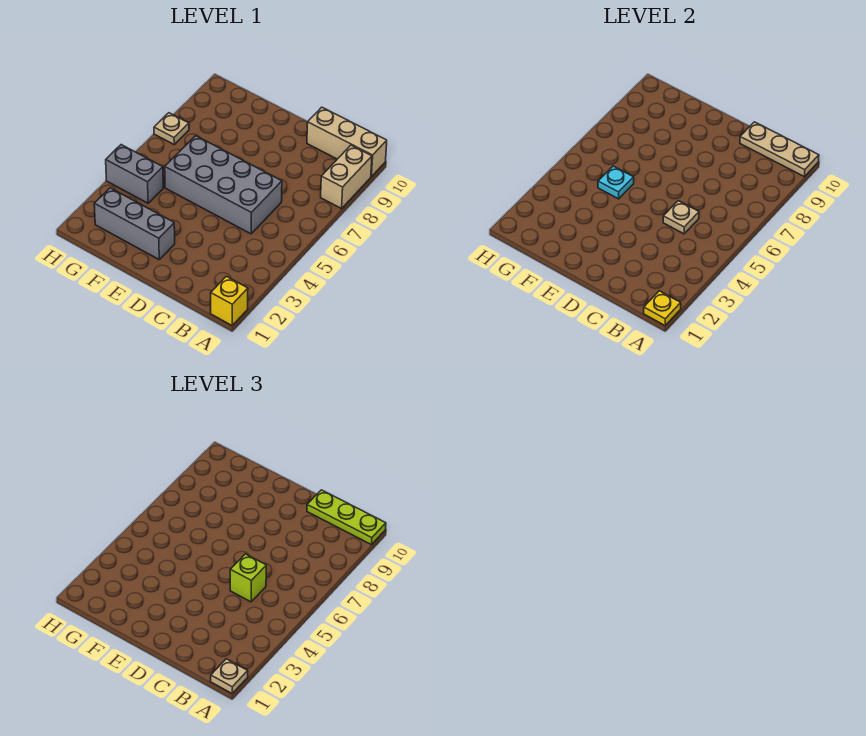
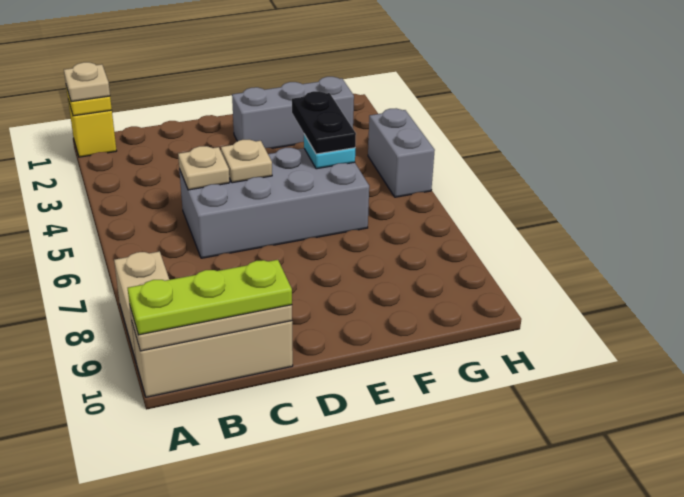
lime 1x1 brick [230,554,266,602] -> none
none -> black 1x2 plate [292,91,356,154]
grey 1x2 brick [106,145,163,203] -> grey 1x2 brick turned to [368,108,435,197]
tan 1x1 plate [154,113,189,144] -> tan 1x1 plate moved to [221,140,272,183]

